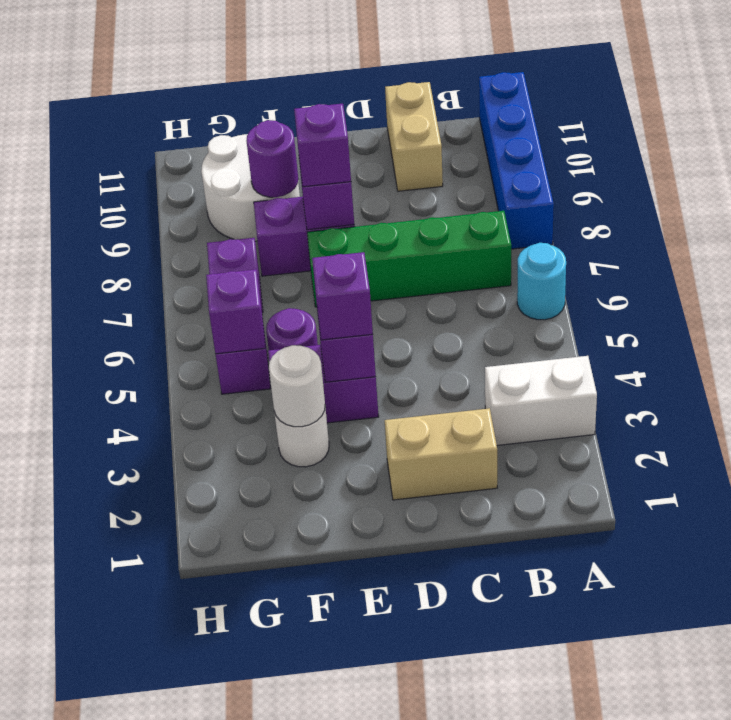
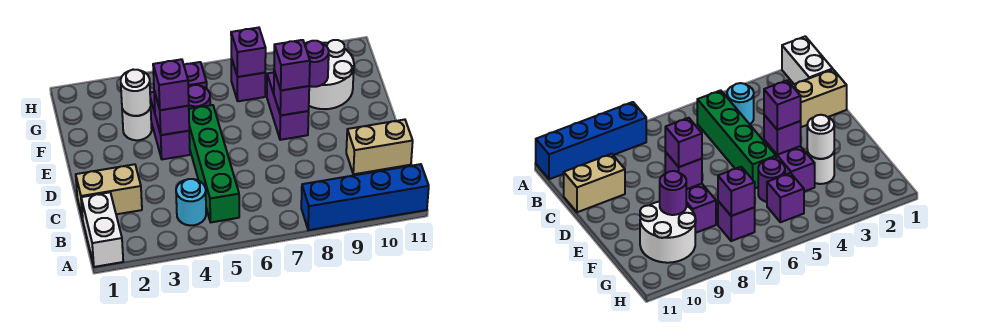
white 1x2 brick [485,356,597,445] -> white 1x2 brick moved to [81,192,123,267]
cyan 1x1 round brick [517,243,566,320] -> cyan 1x1 round brick moved to [176,179,206,226]
green 1x4 brick [307,211,511,307] -> green 1x4 brick moved to [189,105,239,222]
tan 1x2 brick [385,408,497,500] -> tan 1x2 brick turned to [76,164,142,219]
purple 1x1 brick [206,269,265,354] -> purple 1x1 brick moved to [231,28,266,77]

